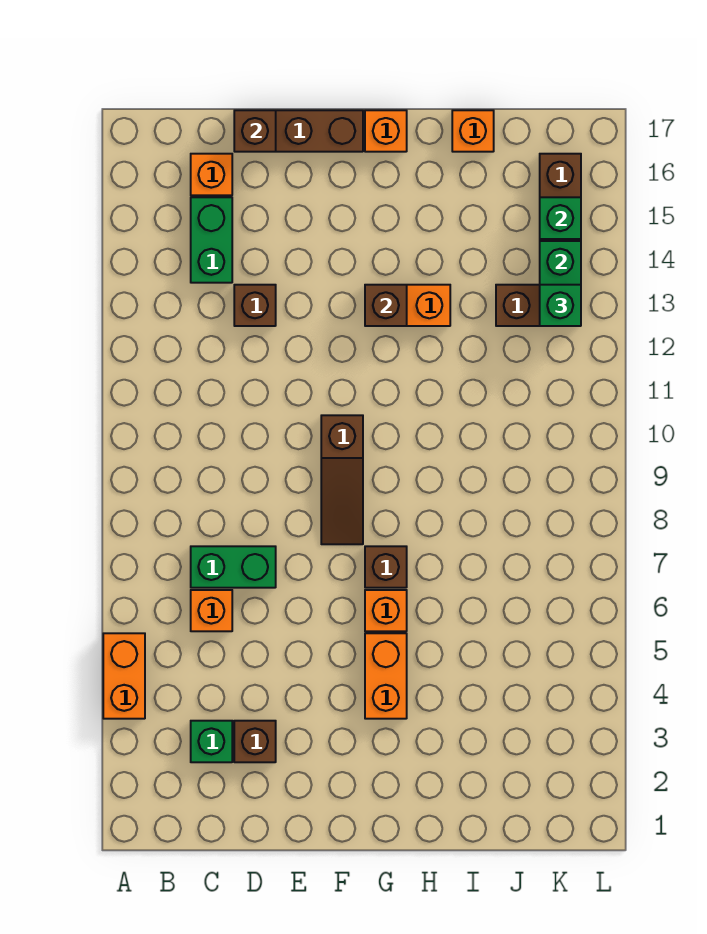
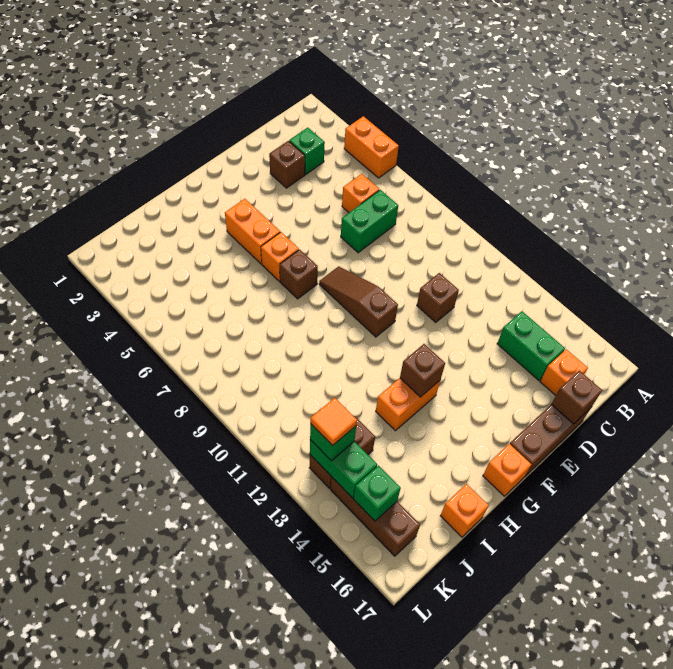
brown 1x1 brick [234,285,276,326] -> brown 1x1 brick moved to [417,273,459,323]
none -> orange 1x1 tile [310,398,357,445]

